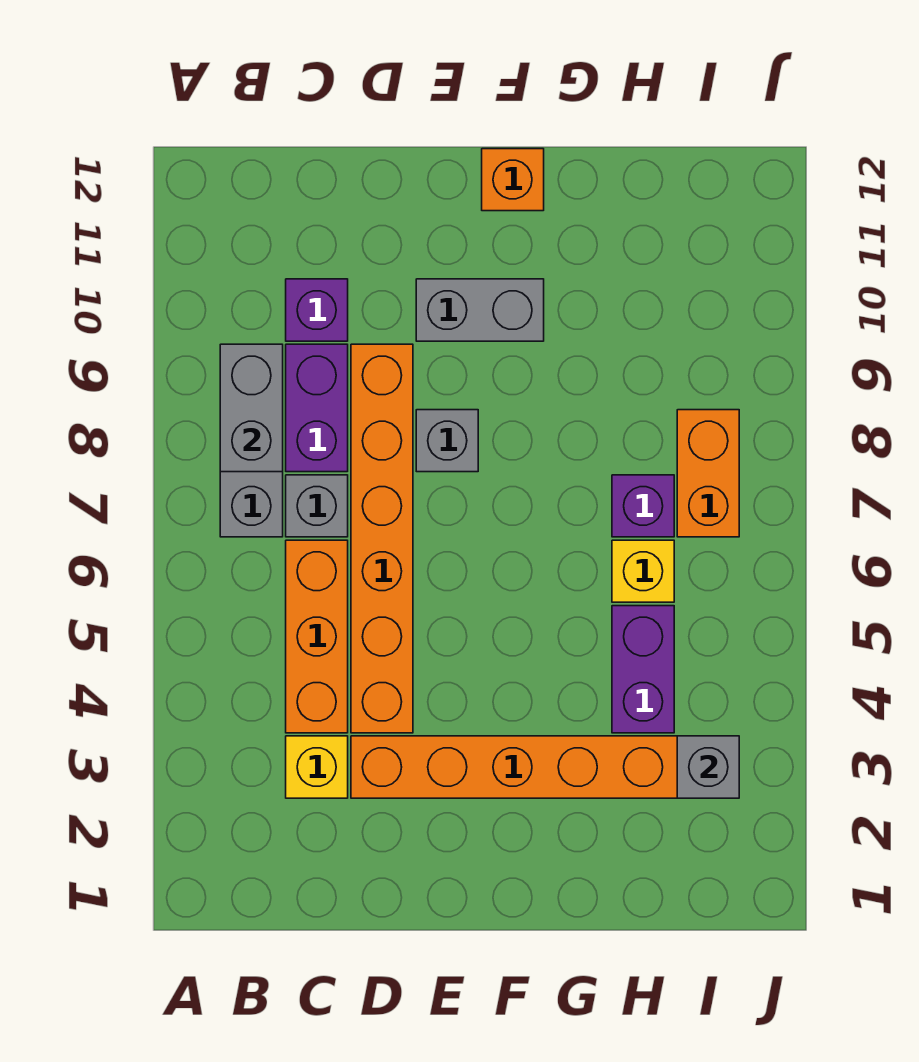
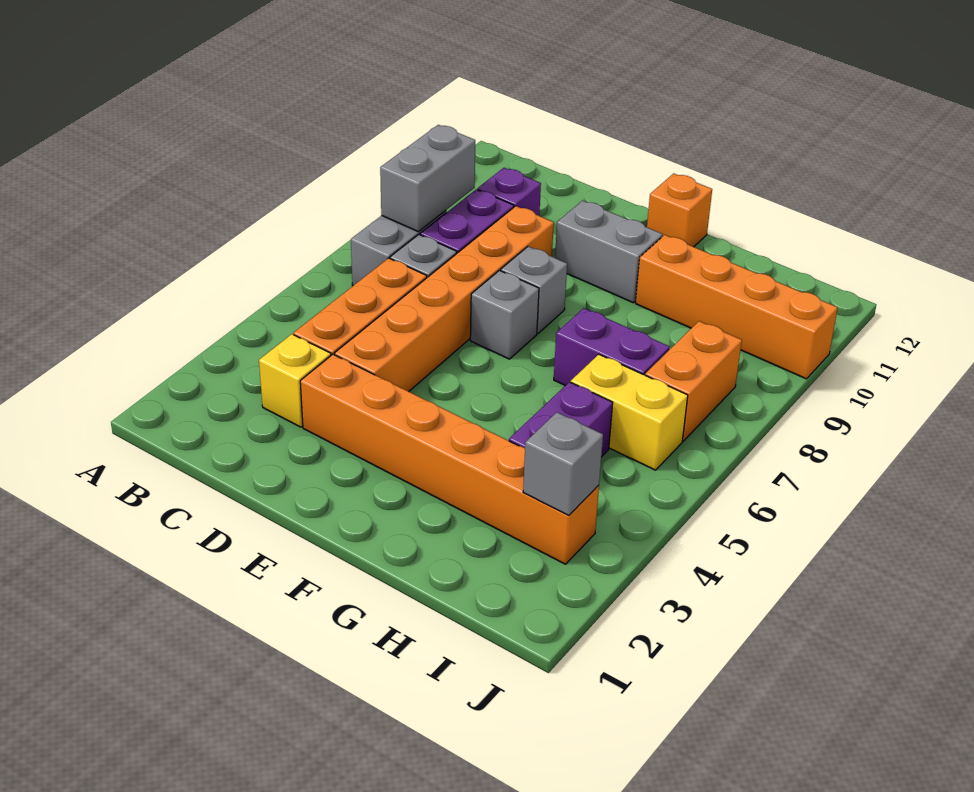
none -> grey 1x1 brick [470,270,539,359]
none -> orange 1x4 brick [636,235,838,379]
yellow 1x1 brick [612,540,674,602] -> yellow 1x2 brick [571,354,688,470]
purple 1x1 brick [612,475,674,537] -> purple 1x2 brick [554,308,670,386]

